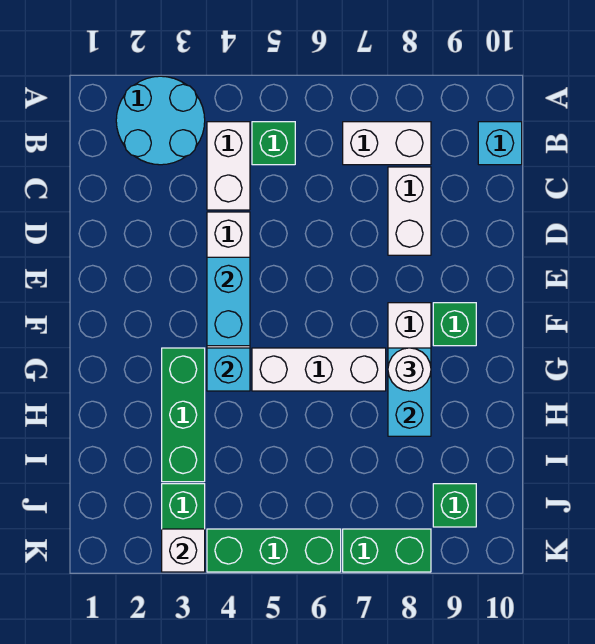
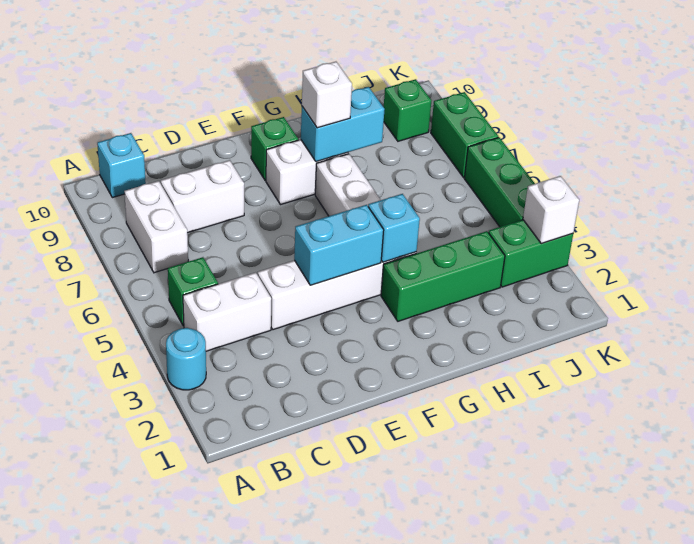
cyan 2x2 round brick [116,76,205,165] -> cyan 1x1 round brick [166,328,206,390]
white 1x1 round brick [388,348,431,391] -> white 1x1 brick [302,62,352,128]

